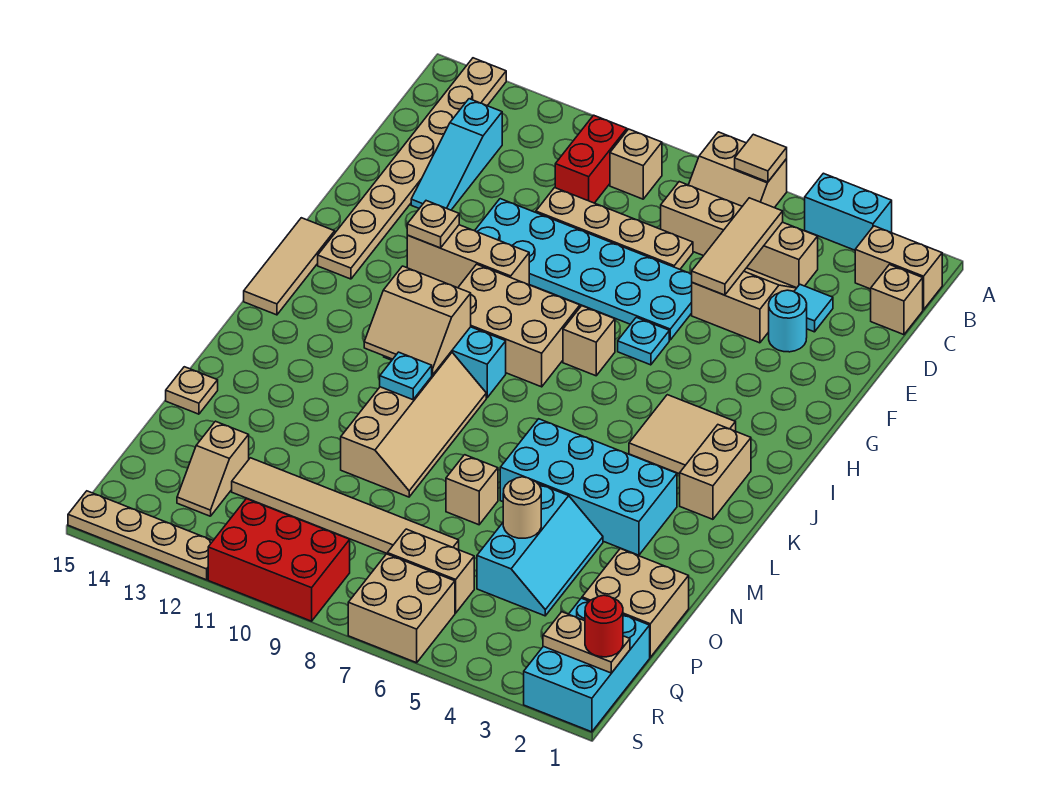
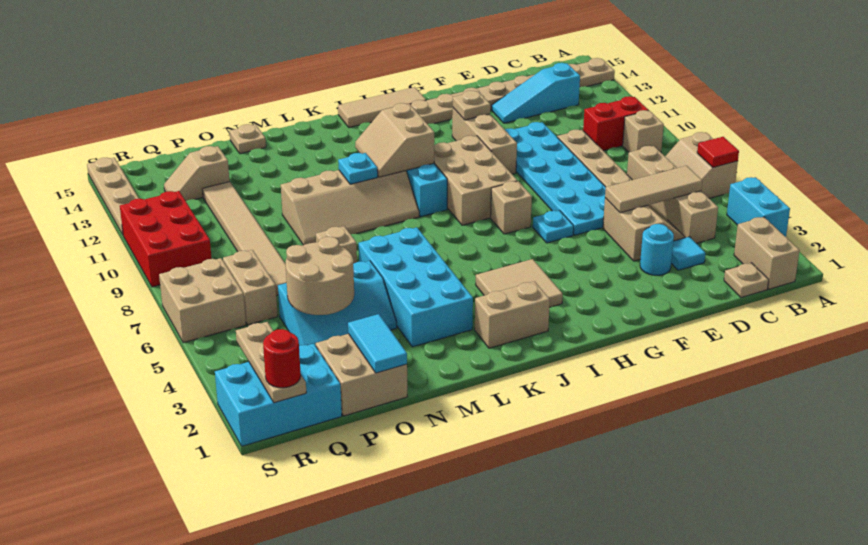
tan 1x1 tile [735,134,787,182] -> red 1x1 tile [697,137,739,167]
tan 1x1 brick [871,265,923,335] -> tan 1x1 plate [724,263,769,298]
none -> cyan 1x2 tile [348,314,407,373]
tan 1x1 round brick [503,477,541,538] -> tan 2x2 round brick [286,237,354,315]
tan 1x2 plate [543,612,630,673] -> tan 1x3 plate [236,322,306,403]

